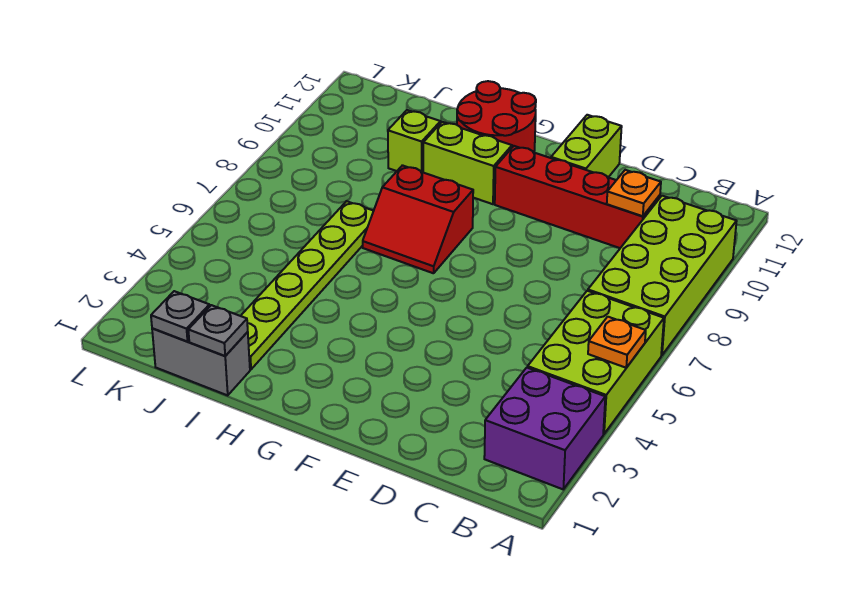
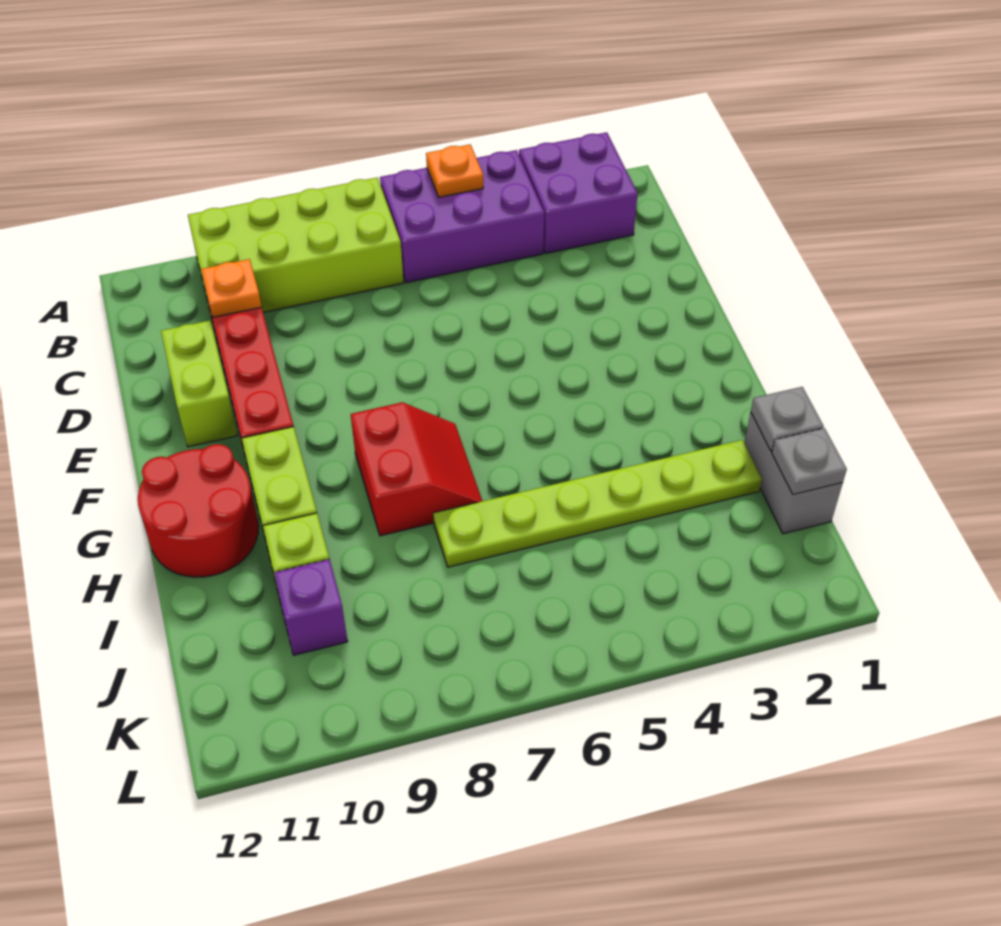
lime 2x3 brick [528,291,664,434] -> purple 2x3 brick [380,150,544,283]
lime 1x2 brick [551,115,622,177] -> lime 1x2 brick turned to [161,321,237,447]
none -> purple 1x1 brick [274,559,348,655]

